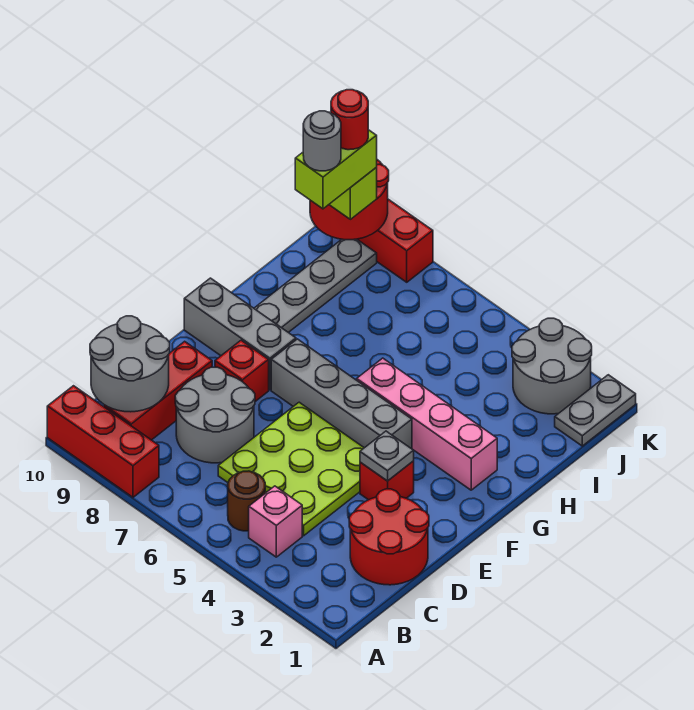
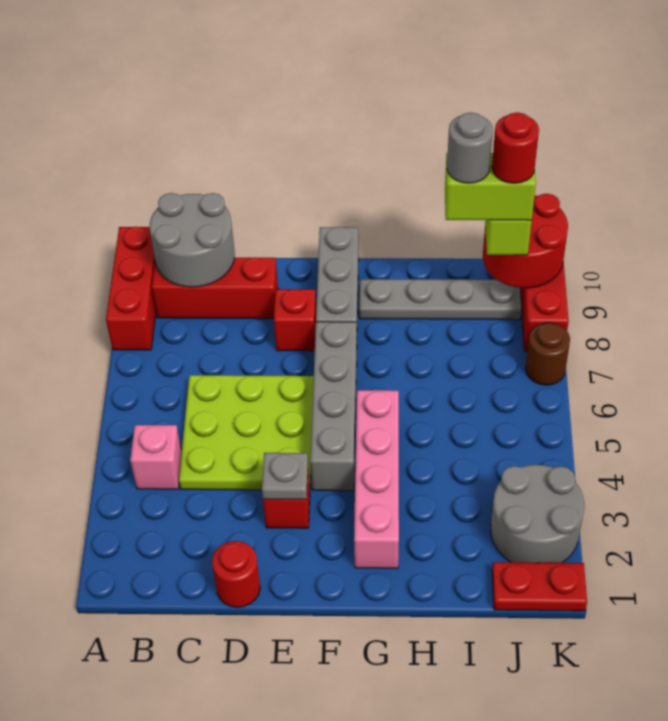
brown 1x1 round brick [228,471,265,531] -> brown 1x1 round brick moved to [526,323,570,385]
red 2x2 round brick [349,489,429,585] -> red 1x1 round brick [212,541,260,607]
grey 2x2 round brick [175,367,255,463] -> none
grey 1x2 plate [555,375,636,446] -> red 1x2 plate [492,562,587,611]

